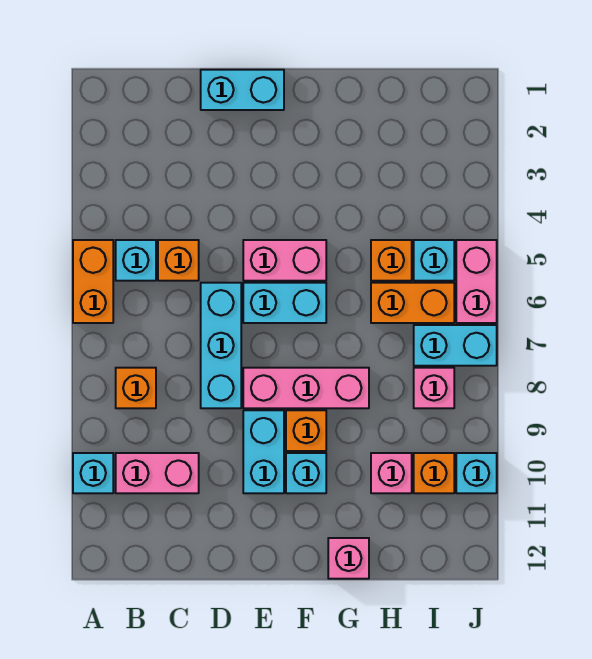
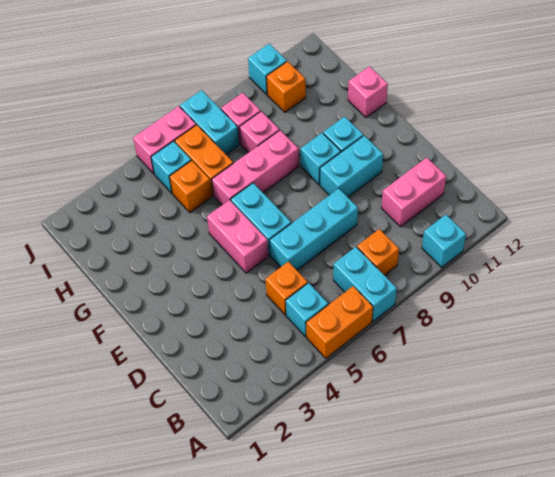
pink 1x2 brick [116,453,199,493] -> pink 1x2 brick turned to [381,158,446,227]
cyan 1x2 brick [201,70,284,110] -> cyan 1x2 brick moved to [333,247,397,321]
pink 1x3 brick [243,368,369,408] -> pink 1x3 brick turned to [212,130,299,205]
orange 1x1 brick [286,410,326,451] -> cyan 1x1 brick [301,133,341,185]
pink 1x1 brick [371,453,412,493] -> pink 1x1 brick moved to [240,111,279,153]

